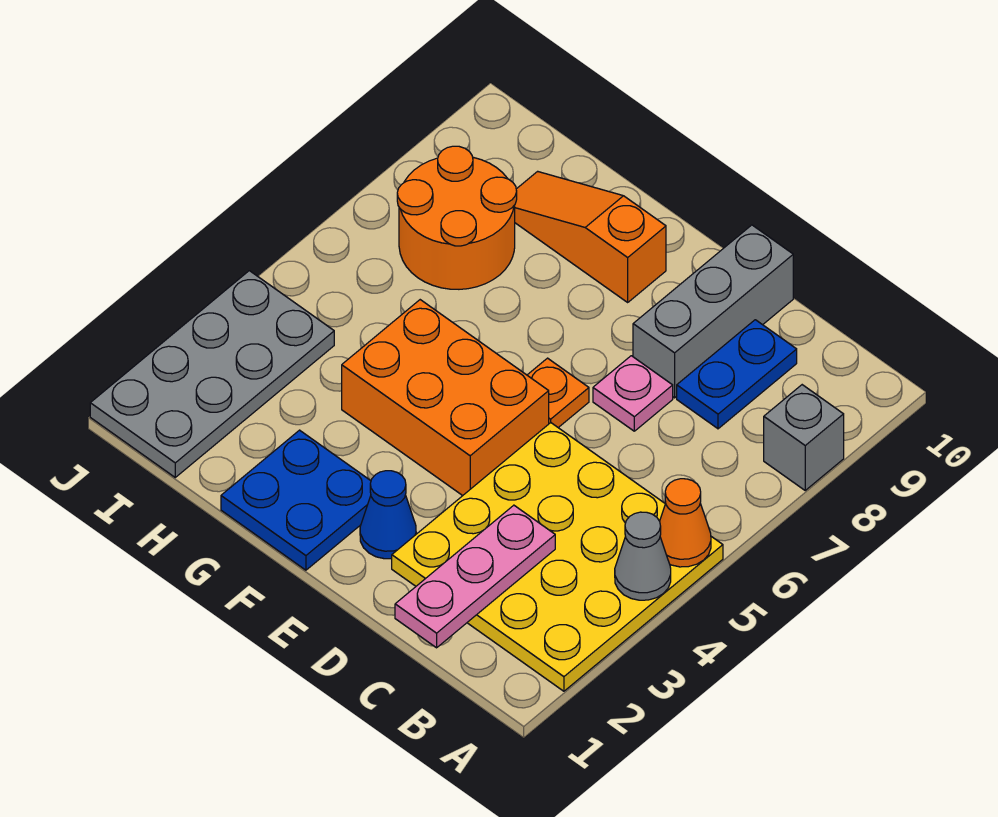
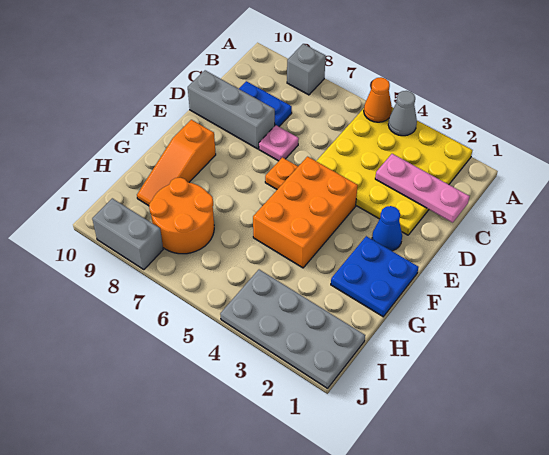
none -> grey 1x2 brick [92,198,163,270]

